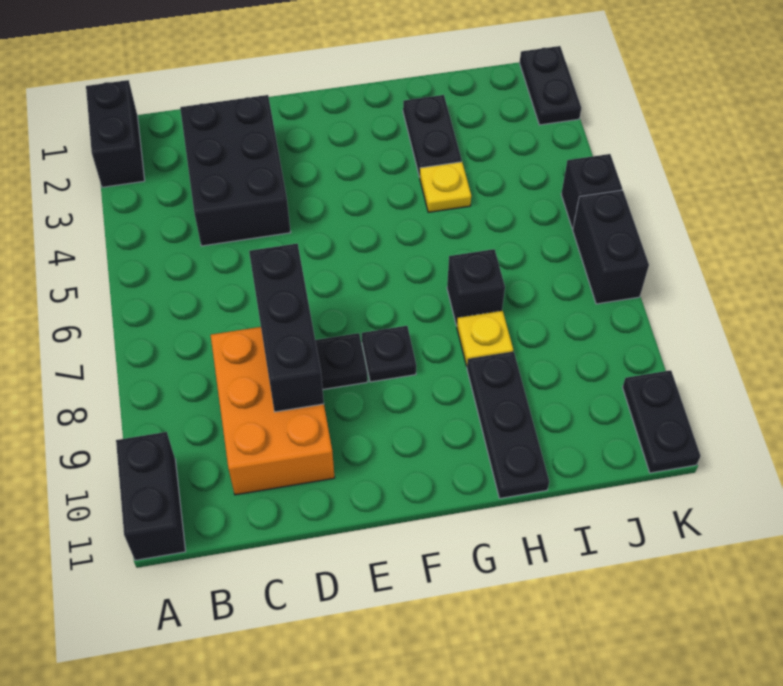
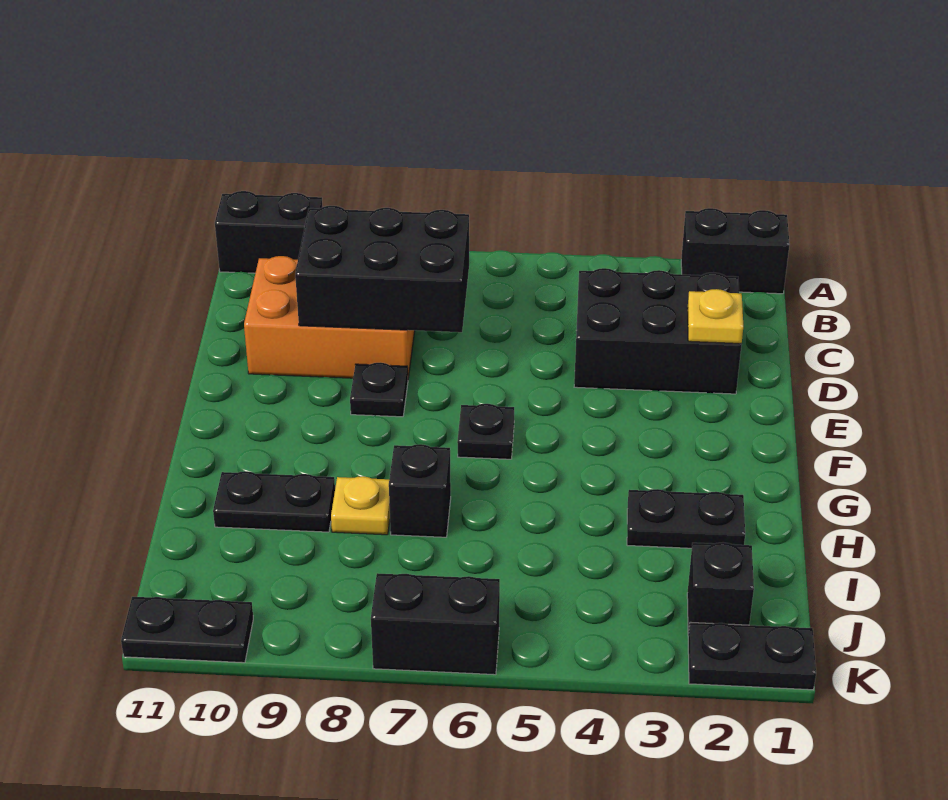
black 1x3 brick [249,244,324,412] -> black 2x3 brick [295,206,469,332]
black 1x1 plate [362,326,416,382] -> black 1x1 plate moved to [457,404,514,459]
yellow 1x1 plate [420,162,471,212] -> yellow 1x1 plate moved to [687,289,743,344]
black 1x3 plate [467,352,549,498] -> black 1x2 plate [213,471,335,532]
black 1x1 brick [561,154,622,229] -> black 1x1 brick moved to [687,542,754,636]

